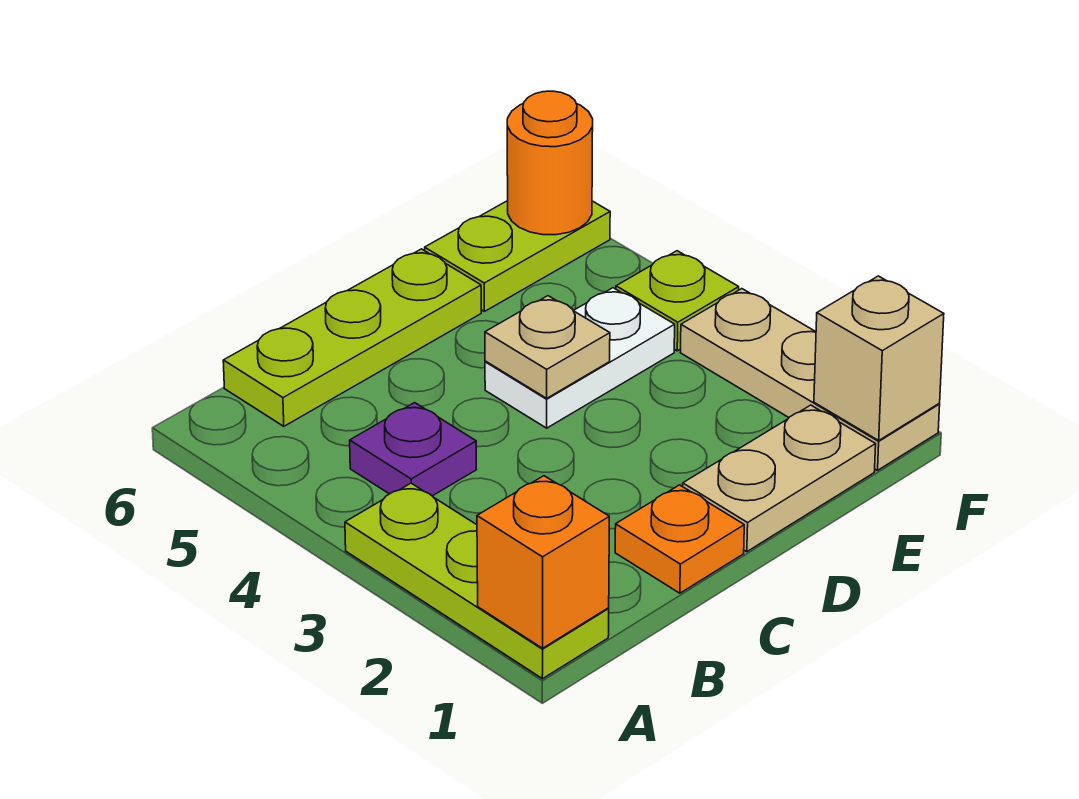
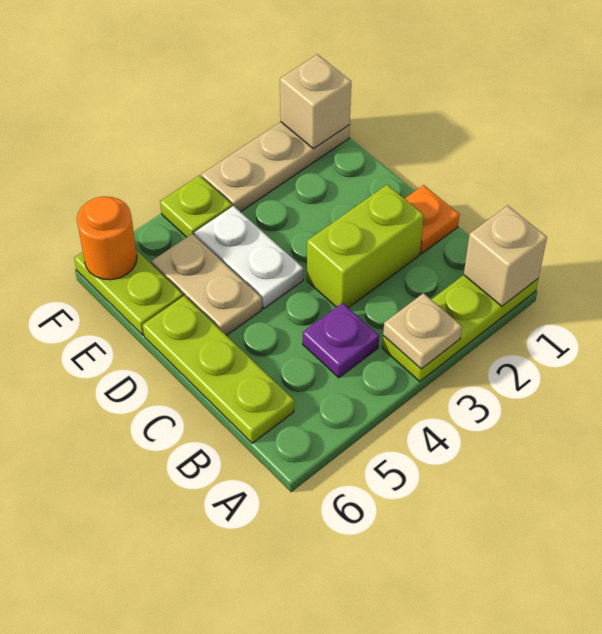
orange 1x1 brick [477,476,609,648] -> tan 1x1 brick [464,206,547,306]
none -> lime 1x2 brick [307,185,424,308]
tan 1x2 plate [683,405,876,552] -> tan 1x2 plate moved to [152,234,262,336]
tan 1x1 plate [485,296,610,398] -> tan 1x1 plate moved to [383,293,462,369]

